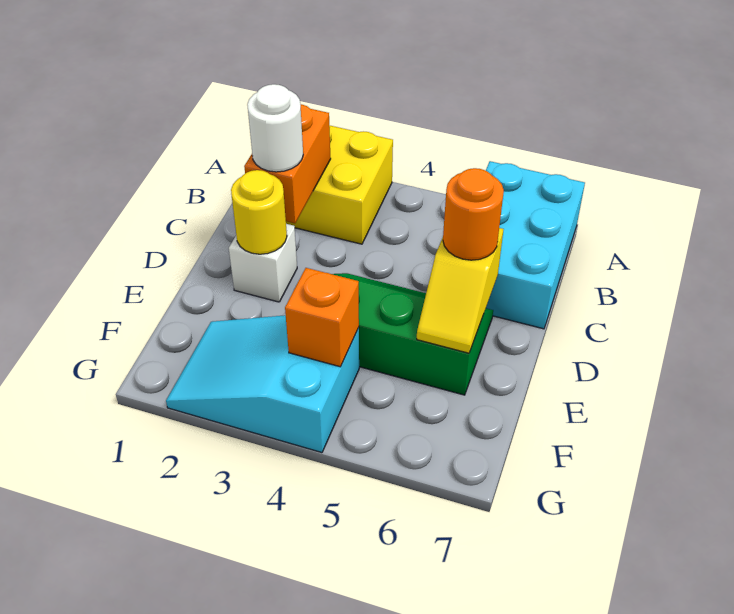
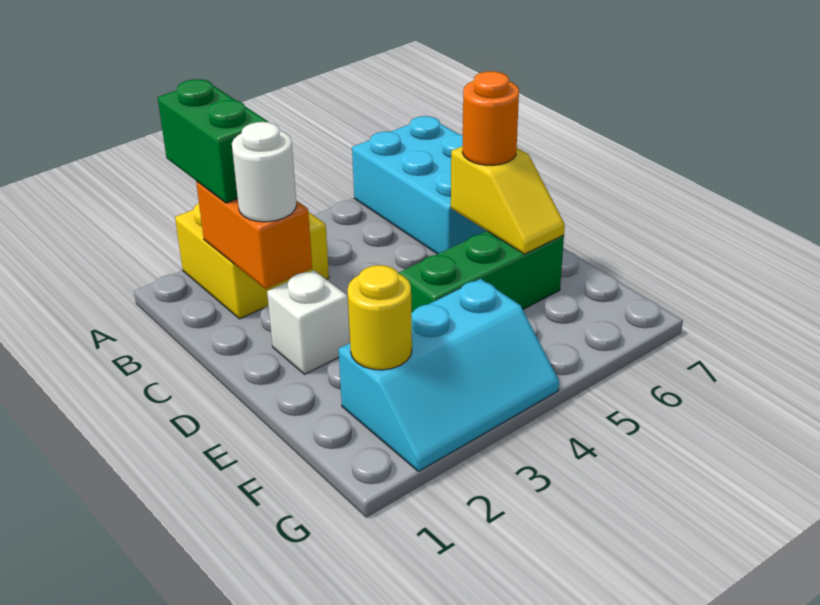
none -> green 1x2 brick [158,79,268,203]
yellow 1x1 round brick [231,170,287,254] -> yellow 1x1 round brick moved to [347,265,412,370]
cyan 2x3 slope [166,315,359,453] -> cyan 2x3 slope turned to [338,279,559,471]
orange 1x1 brick [285,268,359,367] -> none

